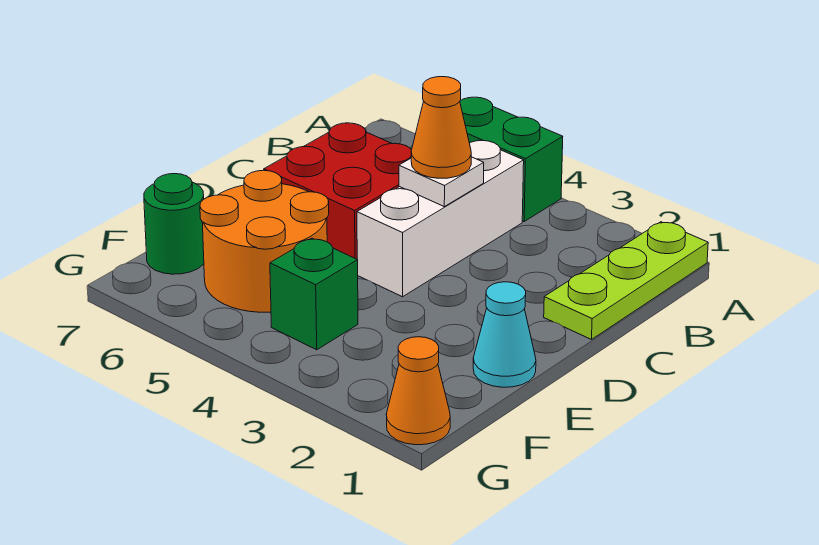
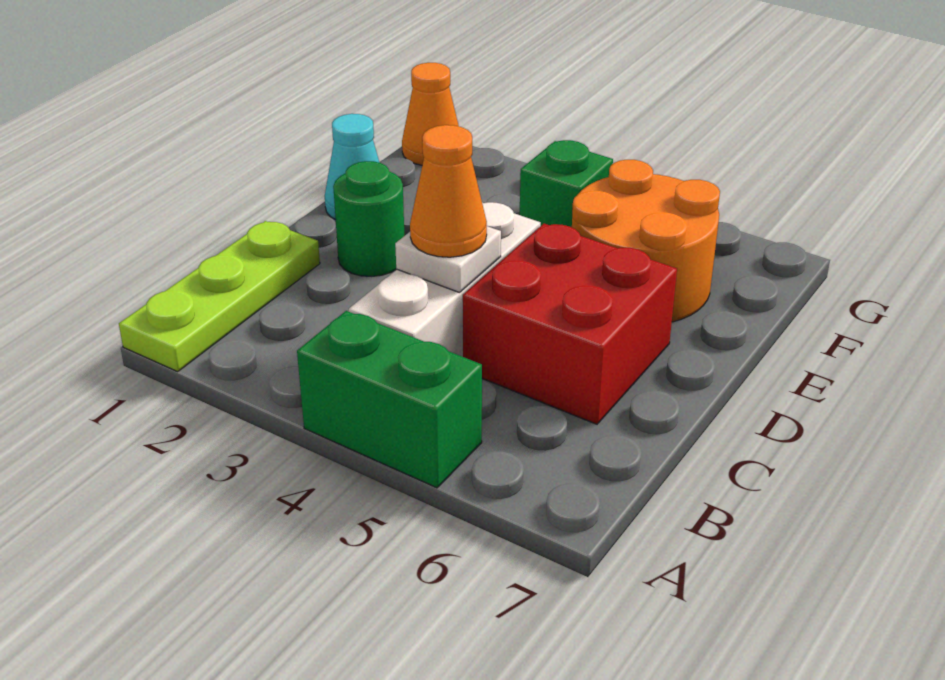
green 1x1 round brick [144,174,204,274] -> green 1x1 round brick moved to [333,161,404,276]

